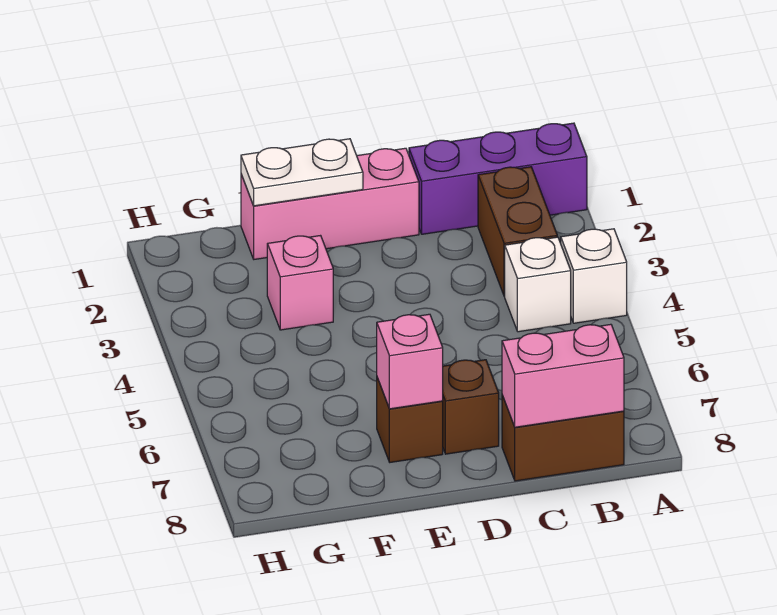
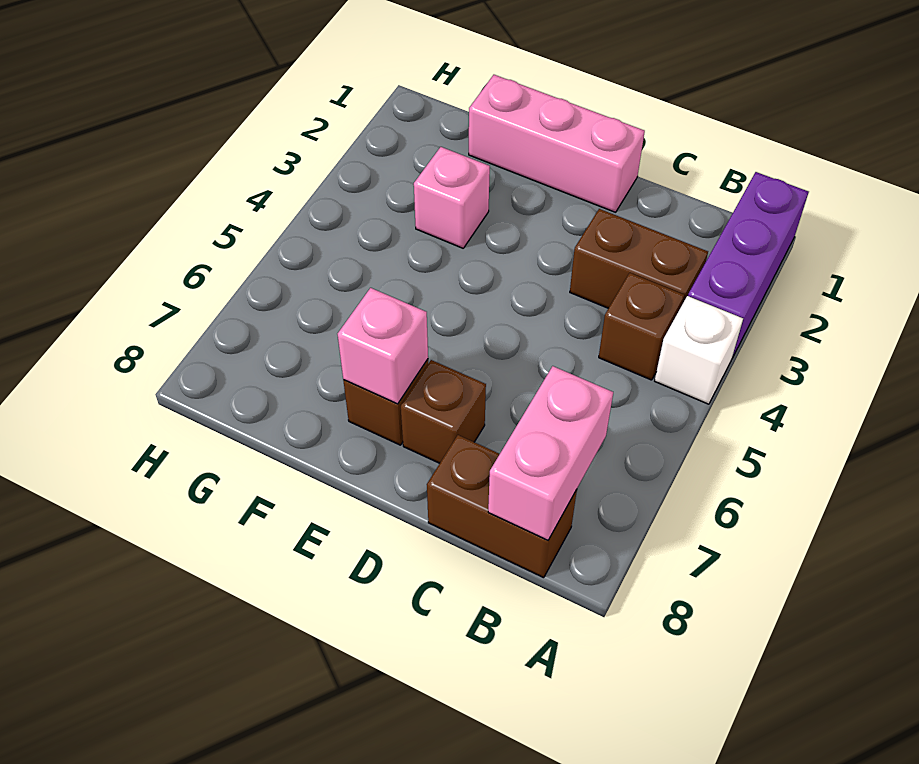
purple 1x3 brick [409,123,587,234] -> purple 1x3 brick turned to [688,172,809,358]
brown 1x2 brick [478,167,557,297] -> brown 1x2 brick turned to [570,209,708,308]
white 1x1 brick [505,237,571,332] -> brown 1x1 brick [599,273,684,380]
pink 1x2 brick [502,324,624,427] -> pink 1x2 brick turned to [488,366,613,540]
white 1x2 plate [241,139,363,206] -> none

